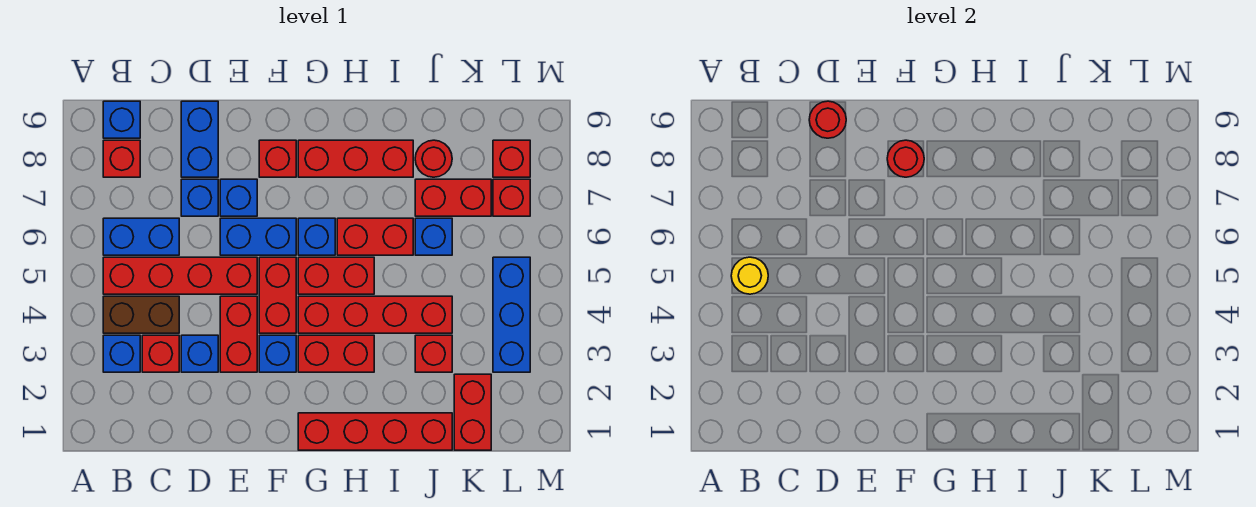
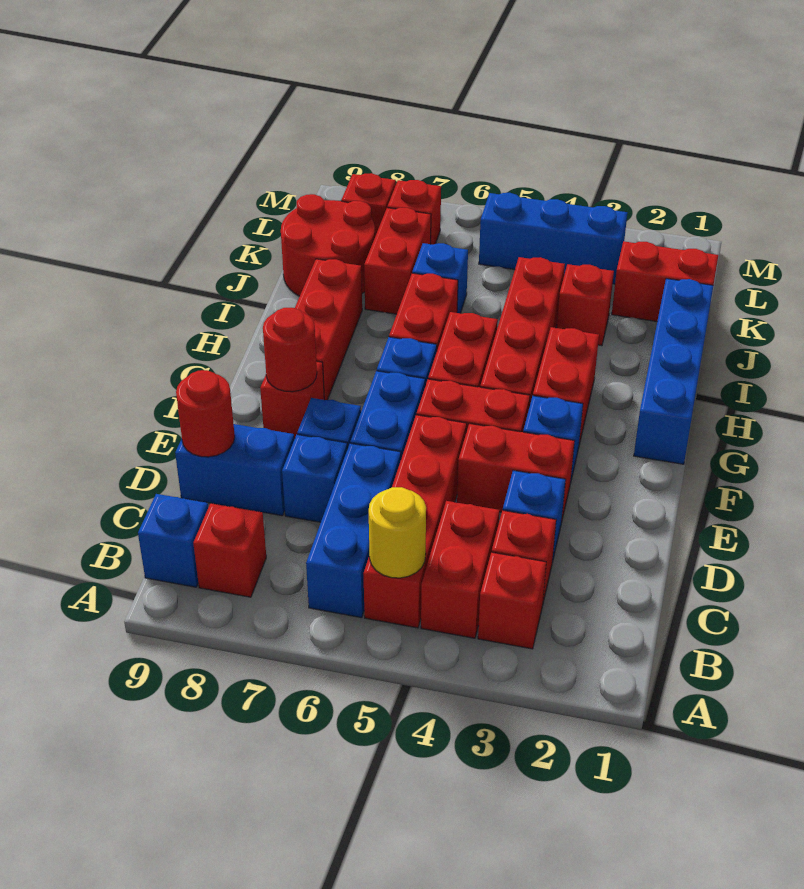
blue 1x1 brick [103,335,140,372] -> red 1x1 brick [478,552,546,649]
brown 1x2 brick [103,296,179,333] -> red 1x2 brick [421,501,499,638]
blue 1x2 brick [103,218,179,255] -> blue 1x3 brick [306,443,401,618]
red 1x4 brick [298,413,452,450] -> blue 1x4 brick [634,279,713,464]
red 1x1 round brick [415,140,452,177] -> red 2x2 round brick [281,194,375,296]

